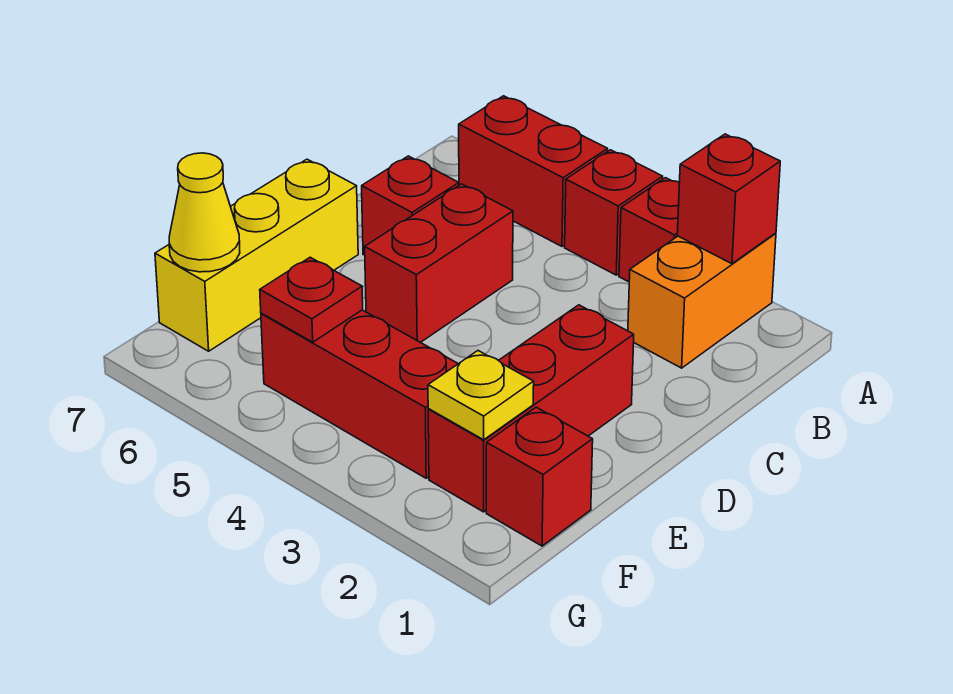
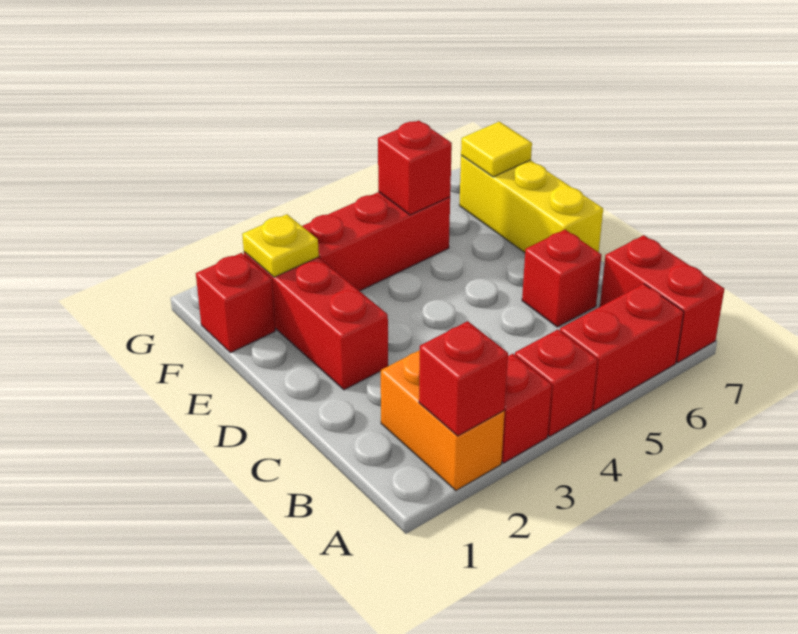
red 1x2 brick [365,184,513,342] -> red 1x2 brick moved to [600,235,724,363]
red 1x1 plate [260,257,363,342] -> red 1x1 brick [378,121,452,215]
yellow 1x1 cone [169,153,240,272] -> yellow 1x1 tile [461,122,532,177]

